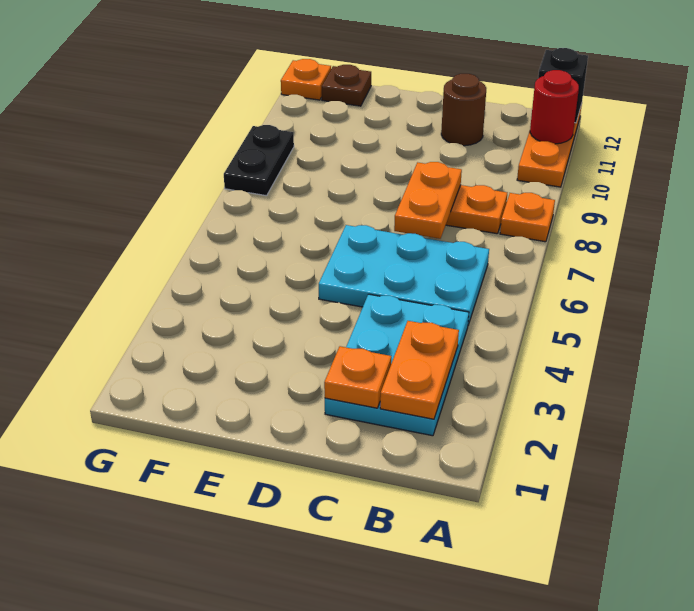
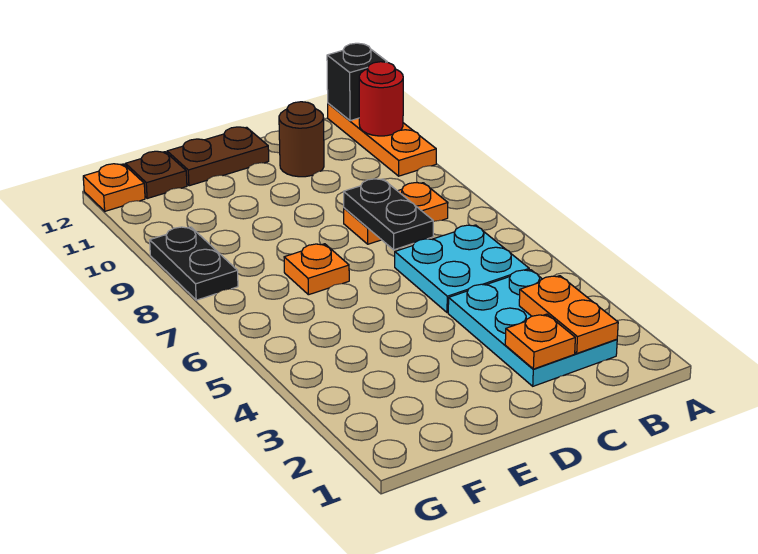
orange 1x1 plate [500,193,555,242] -> orange 1x1 plate moved to [284,244,349,295]
cyan 2x3 plate [319,225,489,325] -> cyan 2x2 plate [395,225,529,313]
orange 1x2 plate [394,162,462,239] -> black 1x2 plate [344,179,433,250]
none -> brown 1x2 plate [167,127,269,186]

